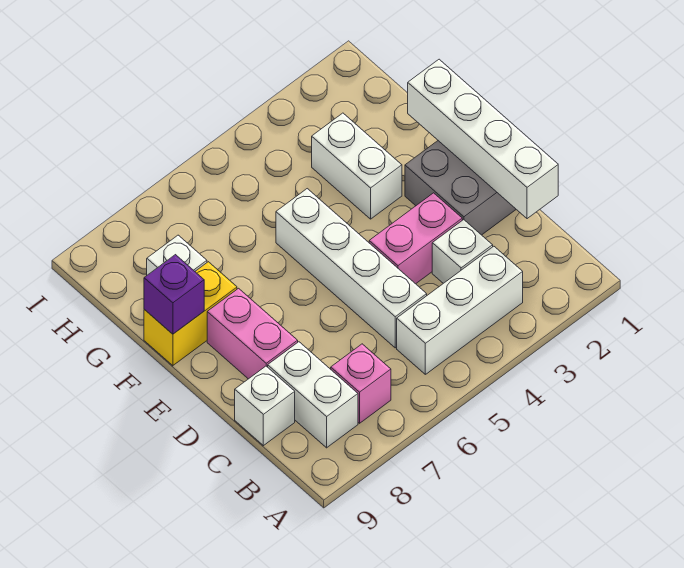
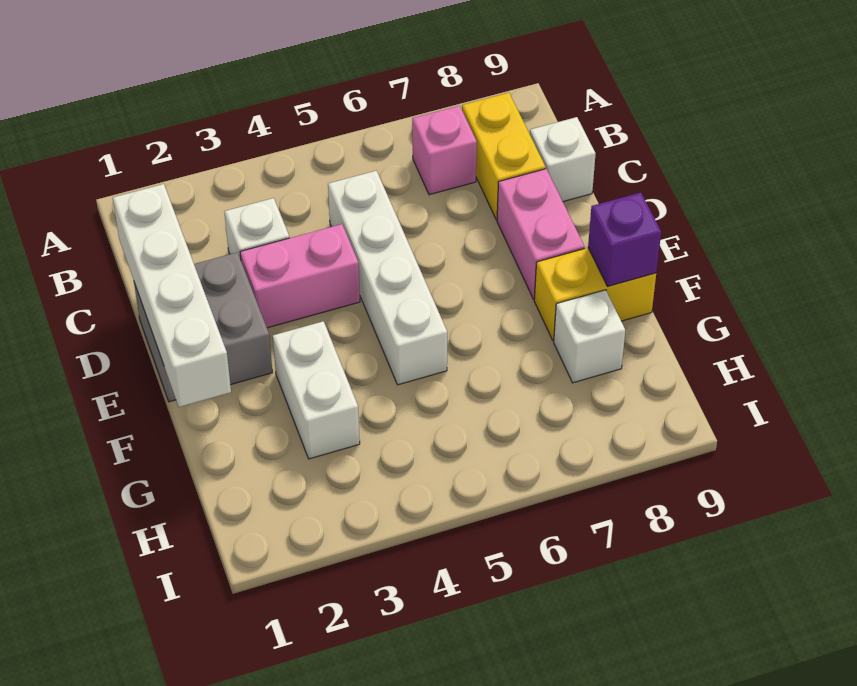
white 1x3 brick [397,246,523,374] -> none
white 1x2 brick [268,342,358,448] -> yellow 1x2 brick [462,93,546,220]

